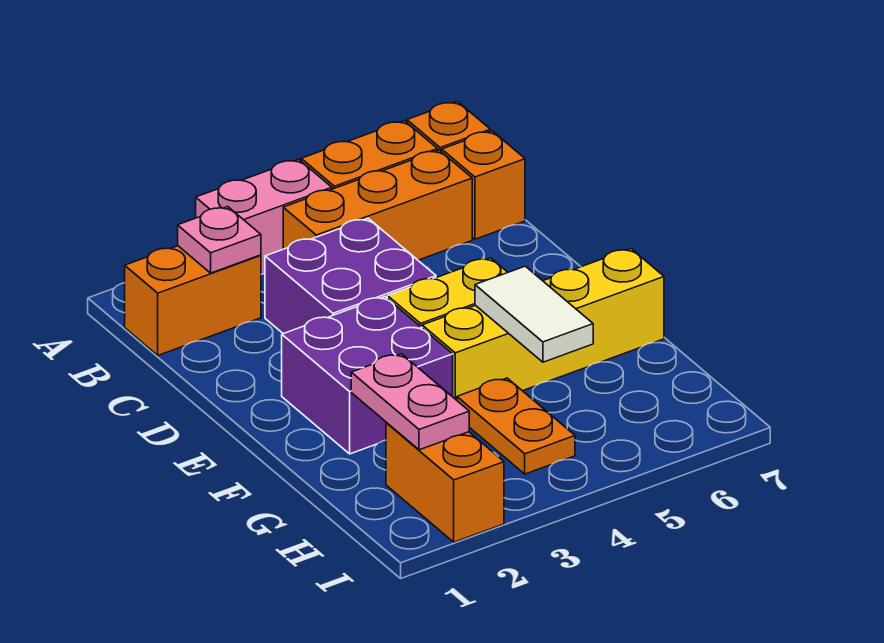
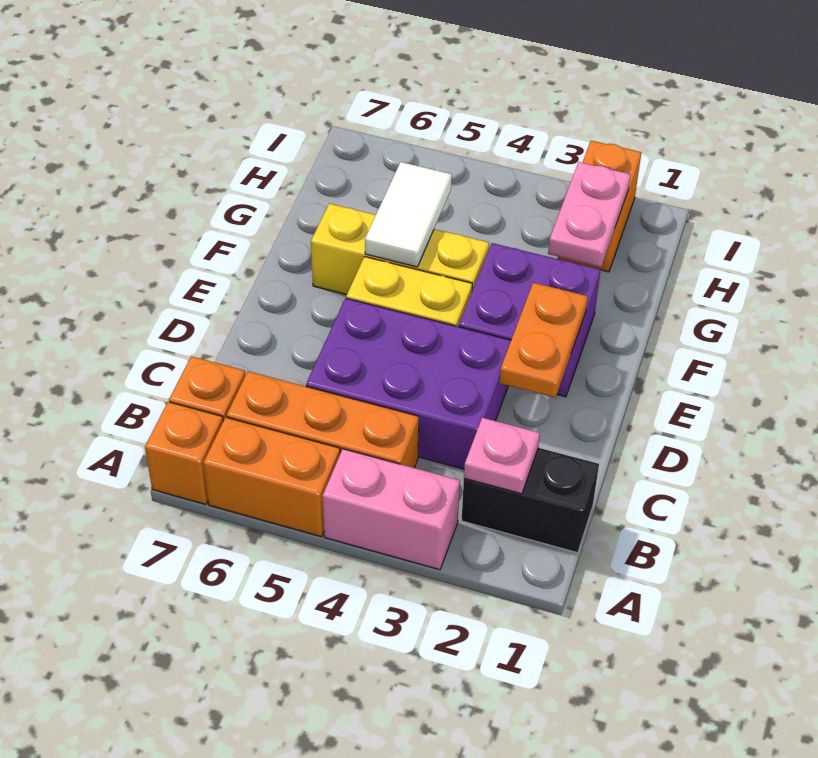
orange 1x2 brick [125,246,261,355] -> black 1x2 brick [462,448,599,553]
purple 2x2 brick [265,218,436,334] -> purple 2x3 brick [306,298,511,469]
yellow 1x4 brick [422,249,664,400] -> yellow 1x3 brick [311,203,489,295]
orange 1x2 plate [457,378,575,474] -> orange 1x2 plate moved to [499,283,588,398]

